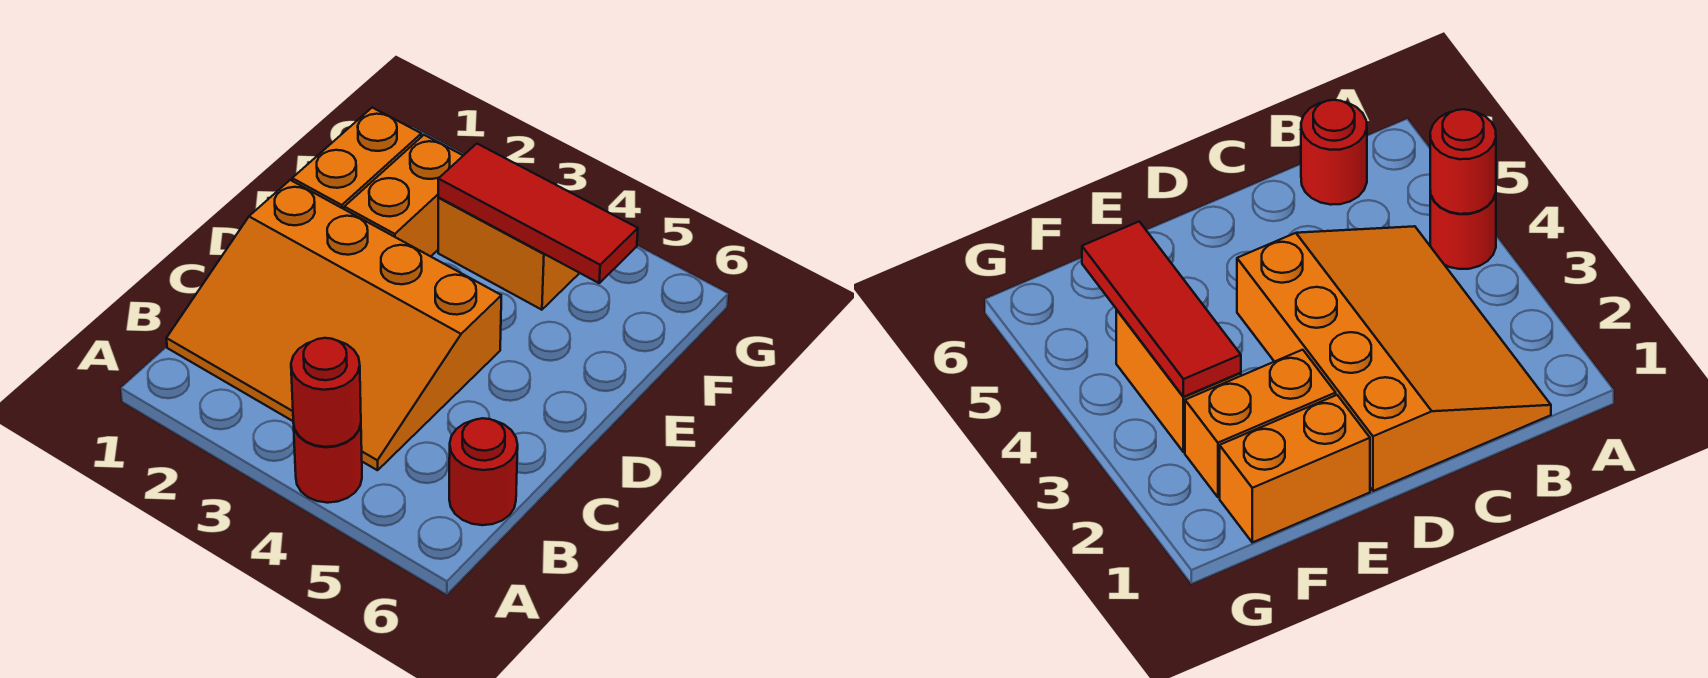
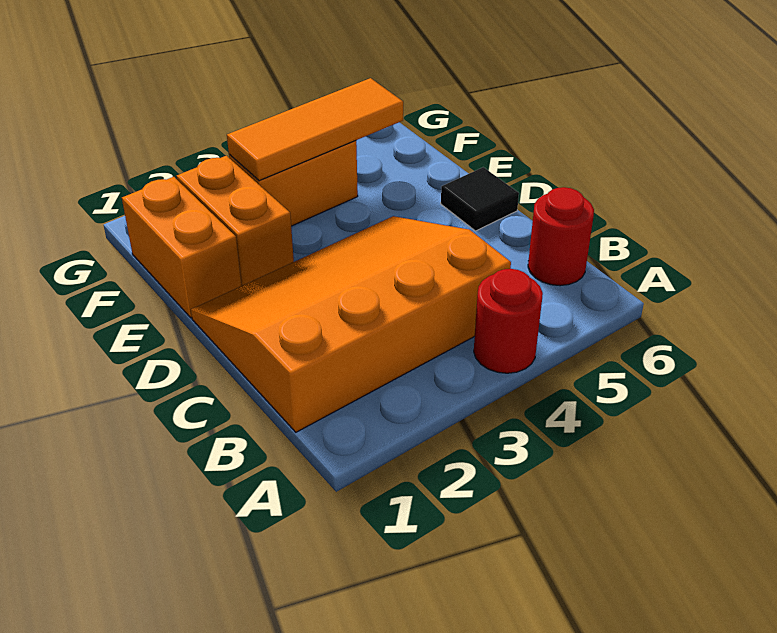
red 1x1 round brick [291,338,361,447] -> none
orange 3x4 slope [166,180,501,470] -> orange 3x4 slope turned to [191,216,511,432]
none -> black 1x1 tile [441,167,519,231]
red 1x3 tile [438,144,638,283] -> orange 1x3 tile [227,78,403,181]

